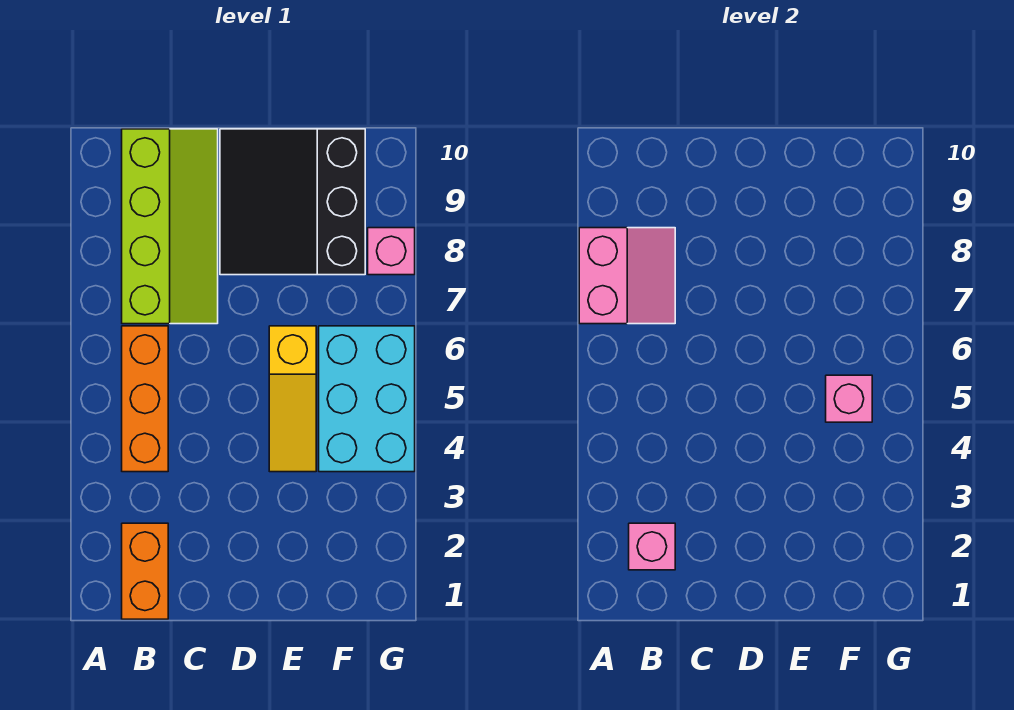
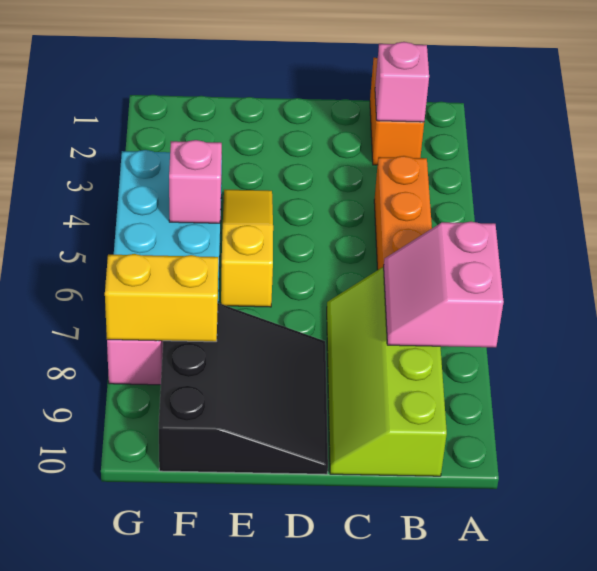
none -> yellow 1x2 brick [105,254,218,342]

